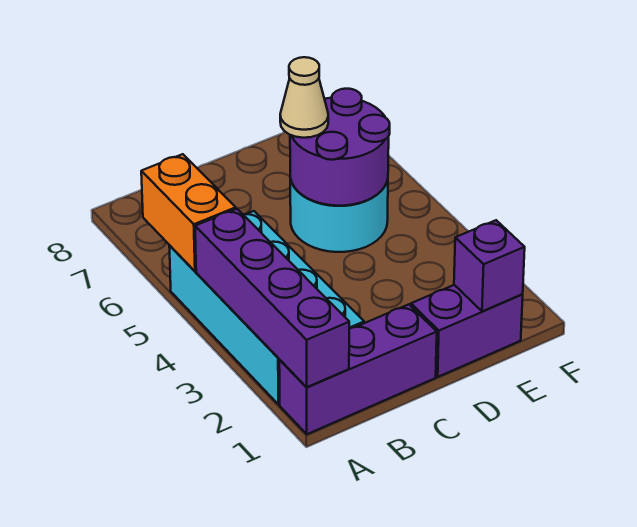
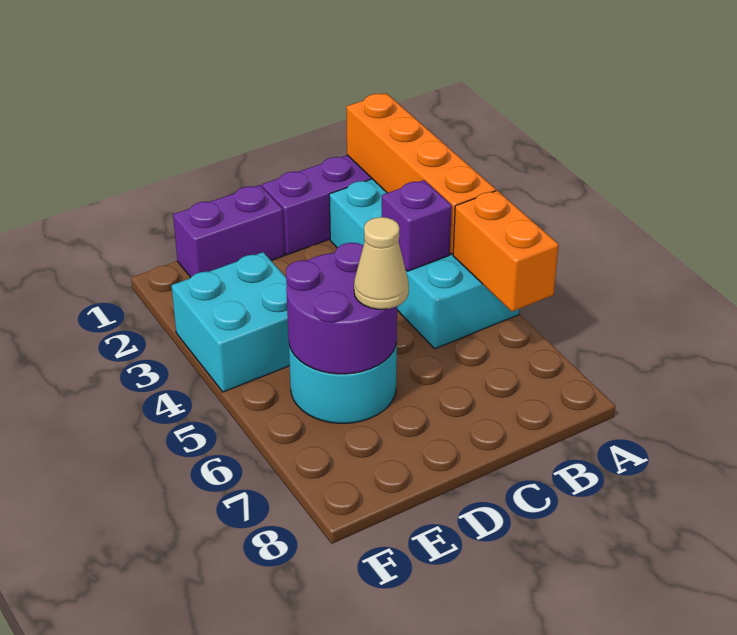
purple 1x4 brick [195,209,349,387] -> orange 1x4 brick [346,93,496,254]
purple 1x1 brick [454,220,525,311] -> purple 1x1 brick moved to [382,180,452,271]
none -> cyan 2x2 brick [171,252,290,392]

